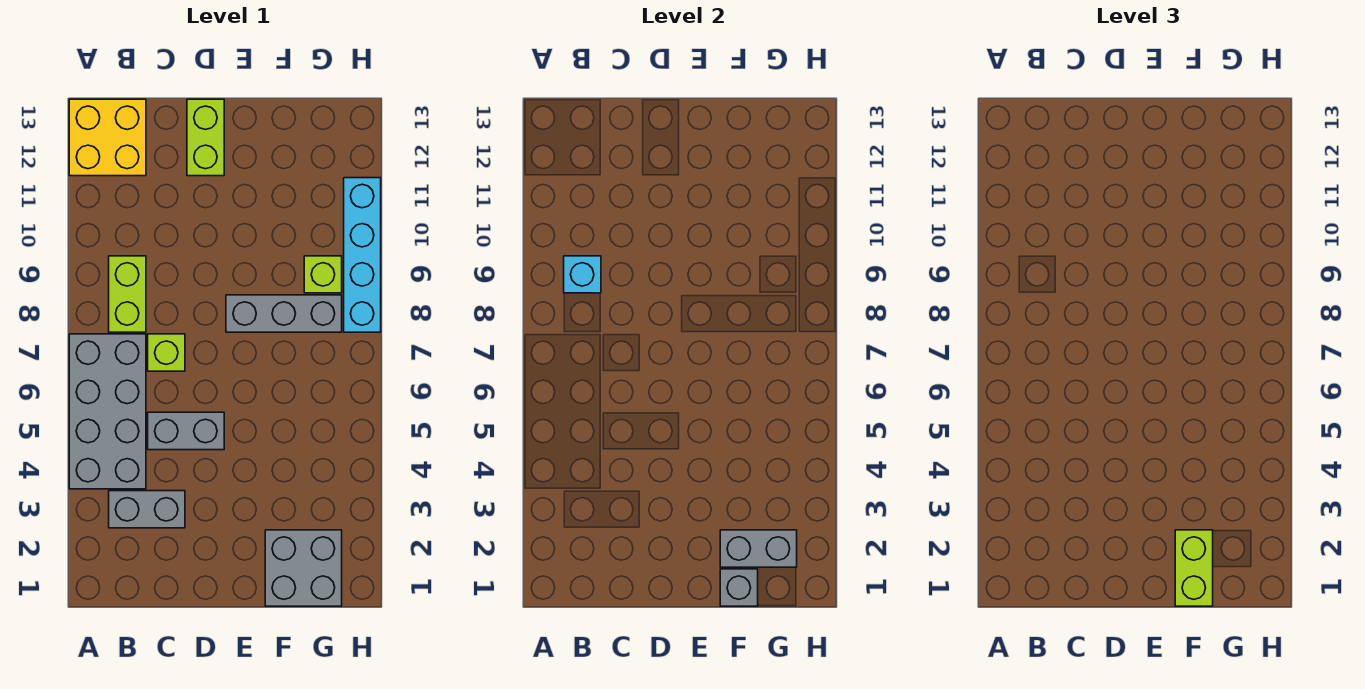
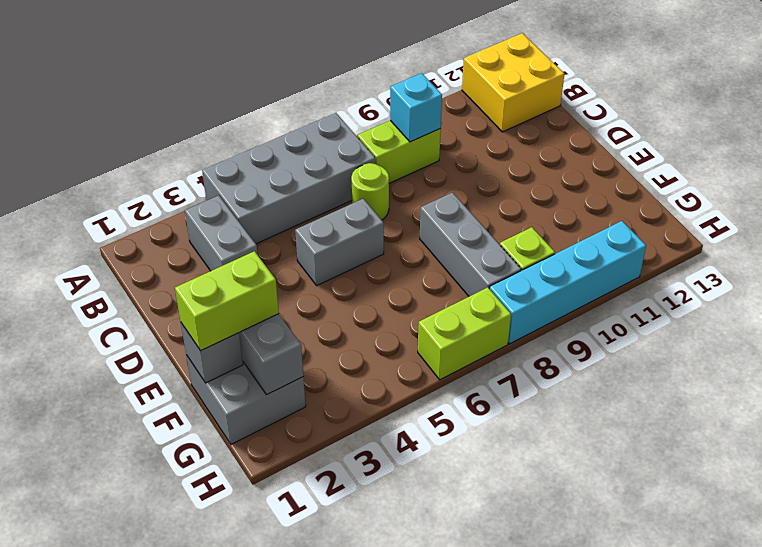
grey 1x2 brick [148,412,224,450] -> grey 1x2 brick turned to [295,199,384,285]
lime 1x1 brick [148,334,185,371] -> lime 1x1 round brick [351,163,389,220]
lime 1x2 brick [187,99,224,176] -> lime 1x2 brick moved to [418,287,511,380]

